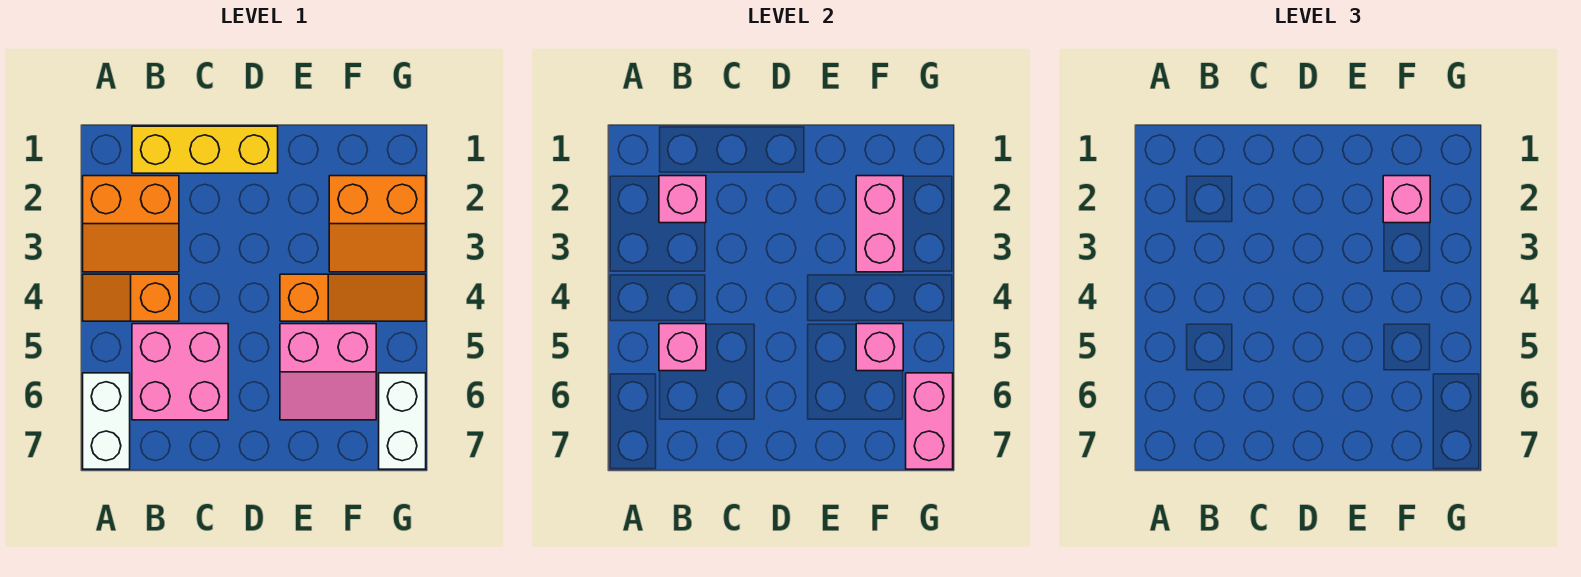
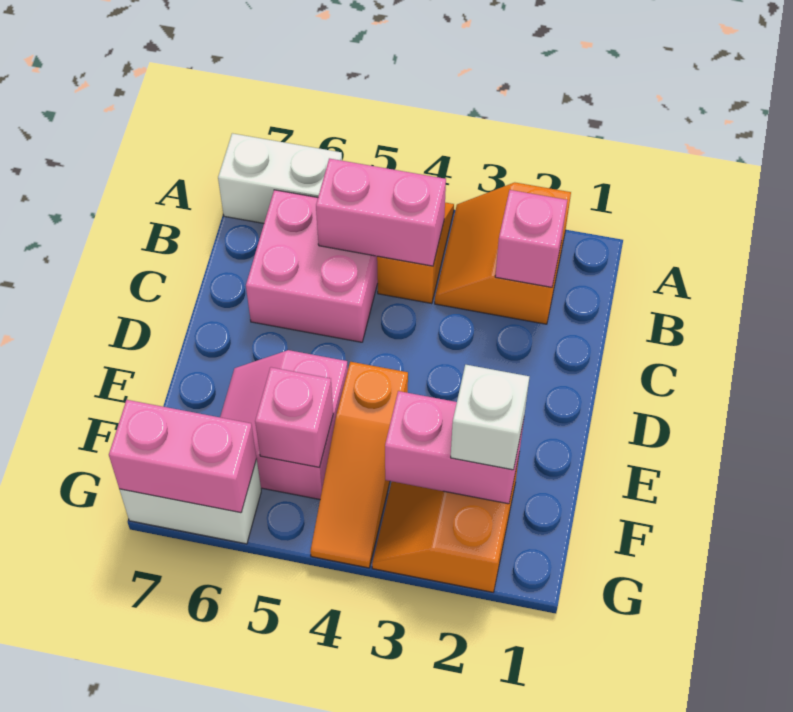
yellow 1x3 brick [132,126,278,173] -> none
pink 1x1 brick [659,324,706,371] -> pink 1x2 brick [316,158,446,266]
pink 1x1 brick [1383,176,1430,223] -> white 1x1 brick [451,365,529,470]

